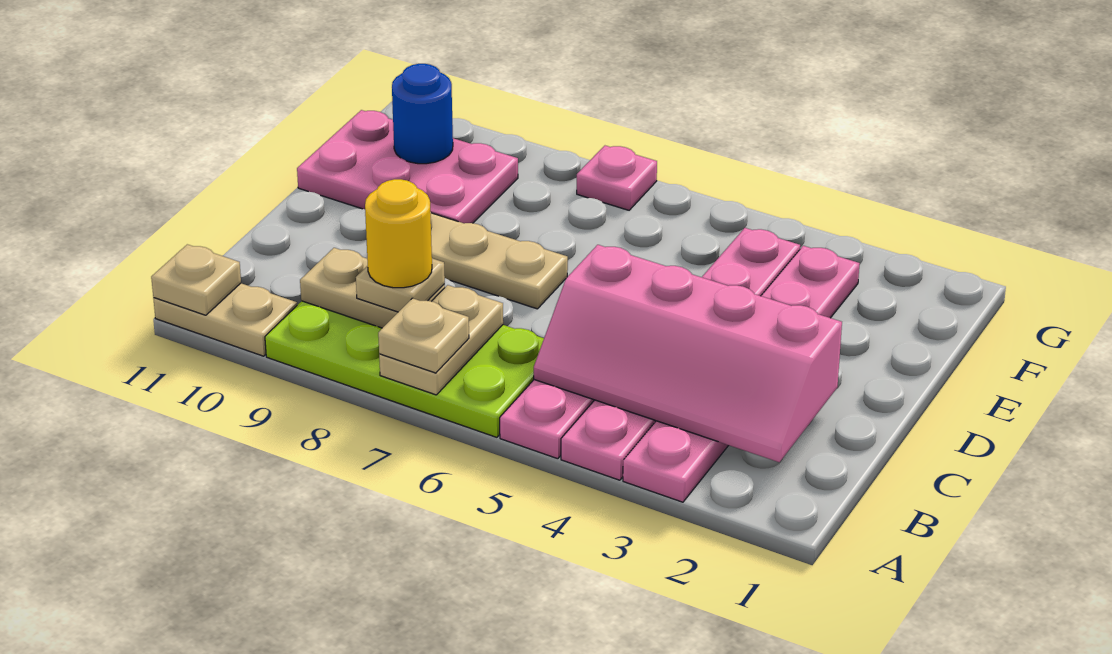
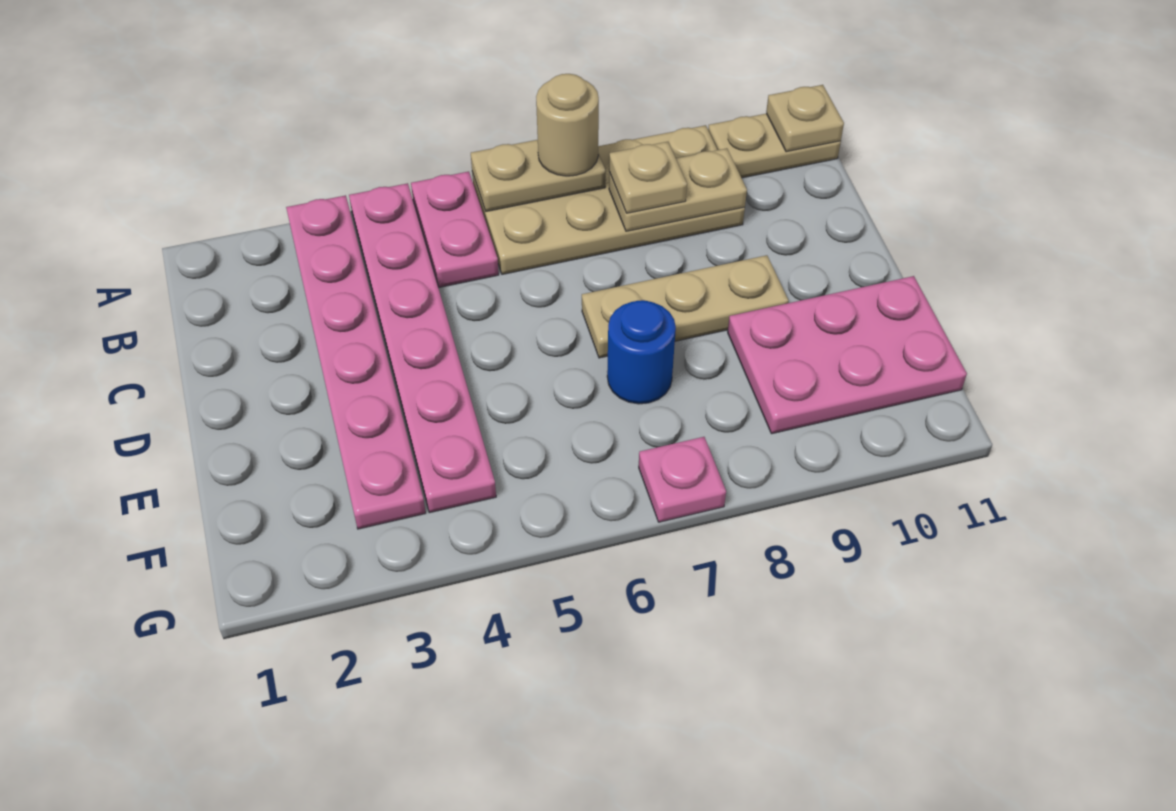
lime 2x4 plate [265,301,544,437] -> tan 2x4 plate [472,125,745,274]
tan 1x2 plate [379,285,503,395] -> tan 1x2 plate turned to [471,140,605,211]
tan 1x1 plate [378,298,469,373] -> tan 1x1 round brick [536,74,599,176]
pink 2x4 slope [534,245,842,462] -> none
yellow 1x1 round brick [365,179,432,288] -> none
blue 1x1 round brick [392,64,453,164] -> blue 1x1 round brick moved to [607,300,676,404]

